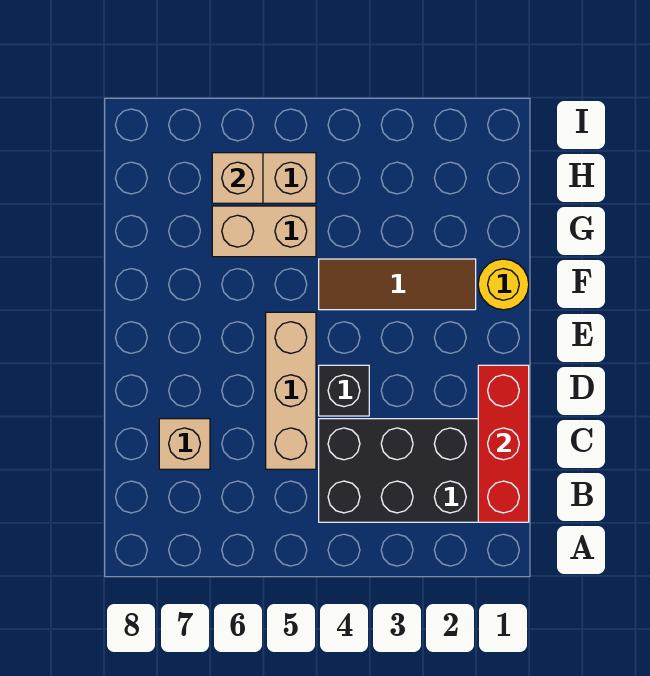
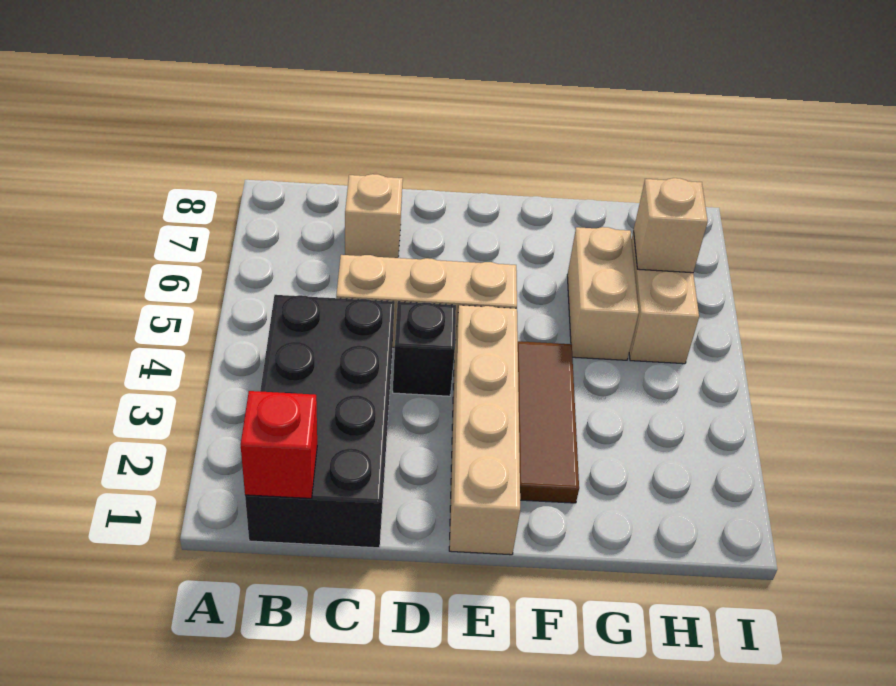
red 1x3 brick [478,365,529,522] -> red 1x1 brick [241,391,317,498]
none -> tan 1x4 brick [449,305,520,555]
yellow 1x1 round brick [478,259,529,310] -> none

